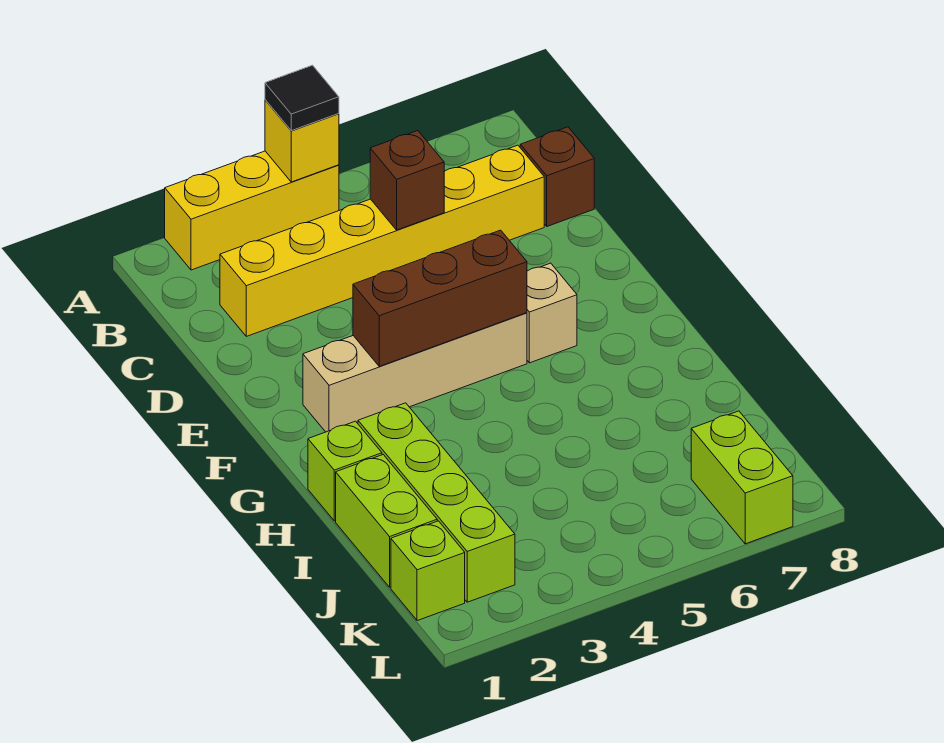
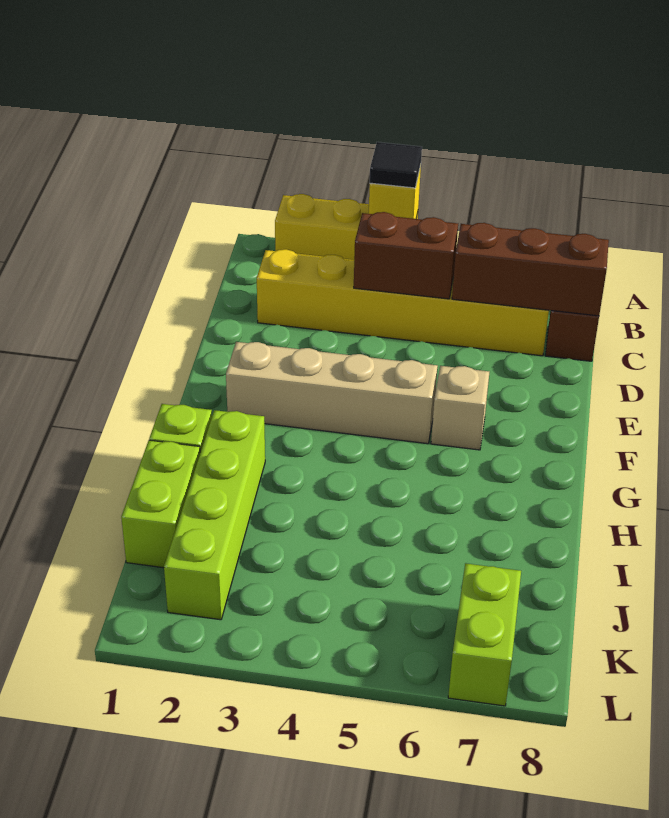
brown 1x1 brick [370,131,444,230] -> brown 1x2 brick [354,212,458,299]
brown 1x3 brick [353,230,527,366] -> brown 1x3 brick moved to [452,223,609,316]
lime 1x1 brick [391,521,465,621] -> none

